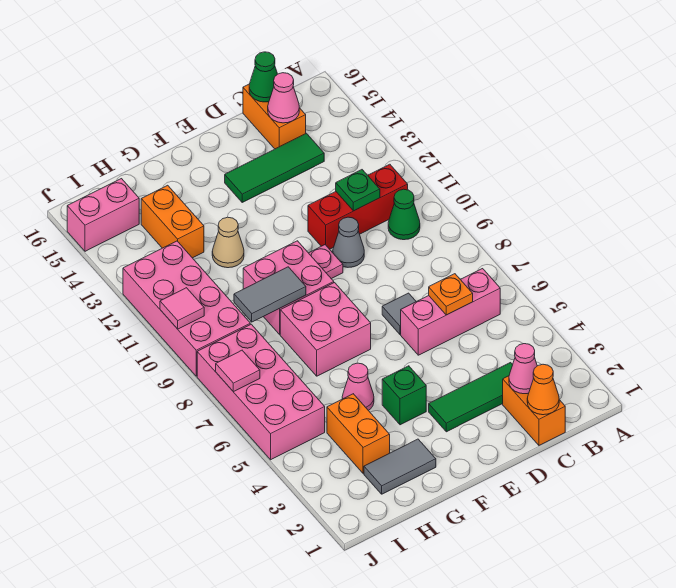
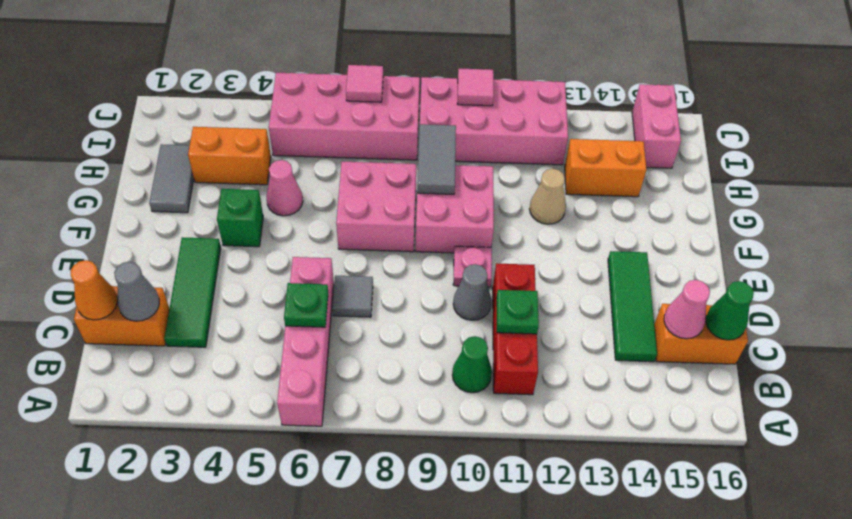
pink 1x3 brick [401,269,500,355] -> pink 1x4 brick [277,257,334,426]
pink 1x1 cone [509,344,537,394] -> grey 1x1 cone [114,262,159,321]
orange 1x1 plate [429,274,473,315] -> green 1x1 plate [284,283,328,327]

